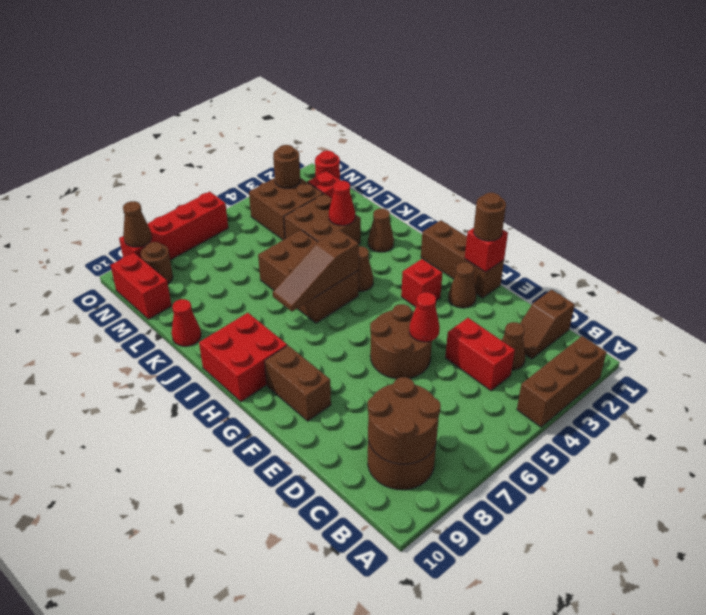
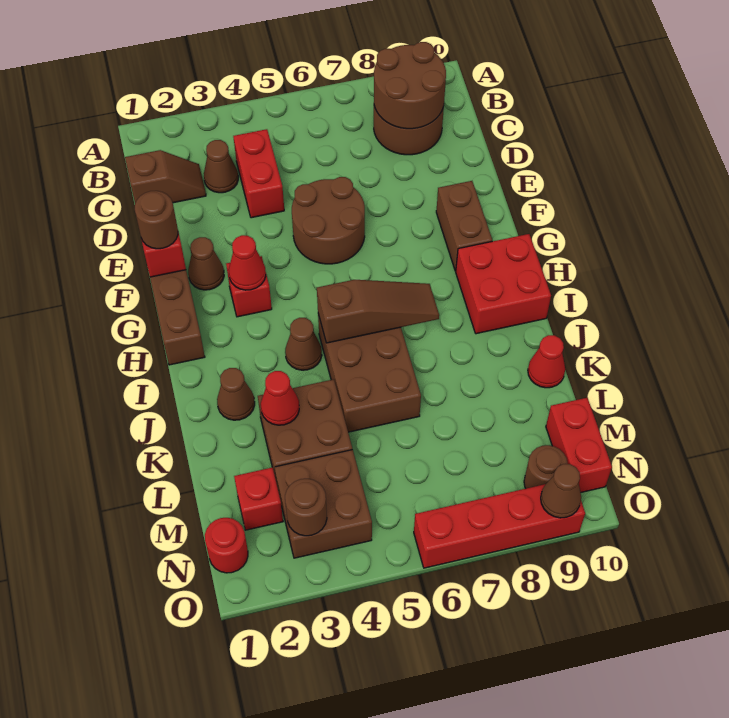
brown 1x3 brick [517,336,607,427] -> none
red 1x1 cone [409,292,440,342] -> red 1x1 cone moved to [229,235,266,290]

